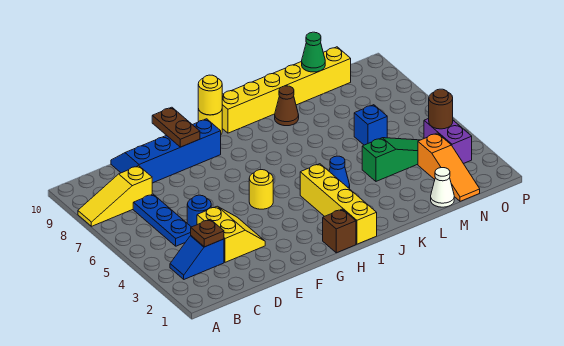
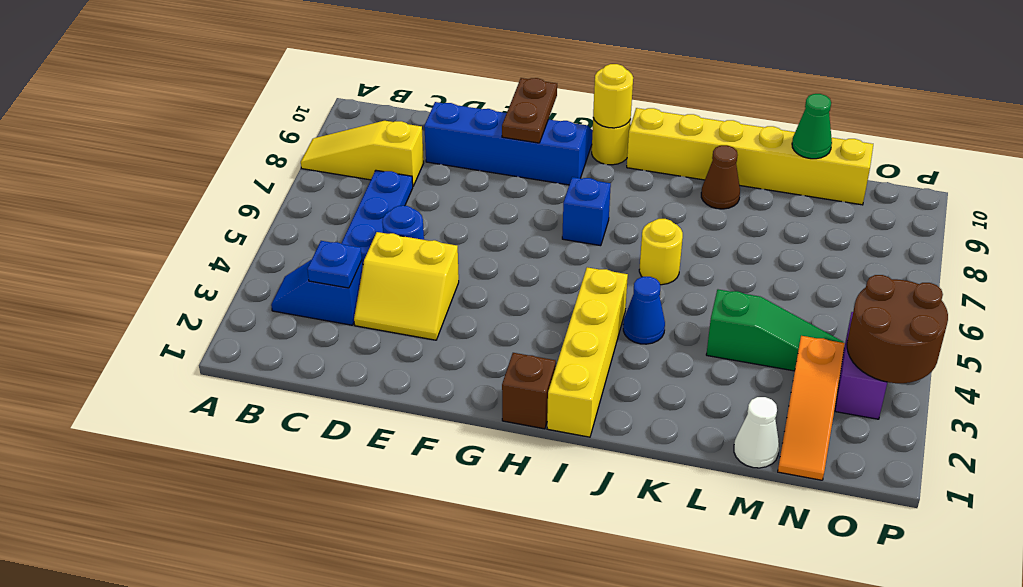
brown 1x1 plate [191,219,224,247] -> blue 1x1 plate [307,241,362,288]
yellow 2x2 slope [197,206,265,262] -> yellow 2x2 slope turned to [354,232,459,340]
yellow 1x1 round brick [249,170,273,209] -> yellow 1x1 round brick moved to [639,219,683,285]
blue 1x1 brick [354,105,387,145] -> blue 1x1 brick moved to [562,177,611,246]
brown 1x1 round brick [429,89,453,129] -> brown 2x2 round brick [847,275,948,383]

